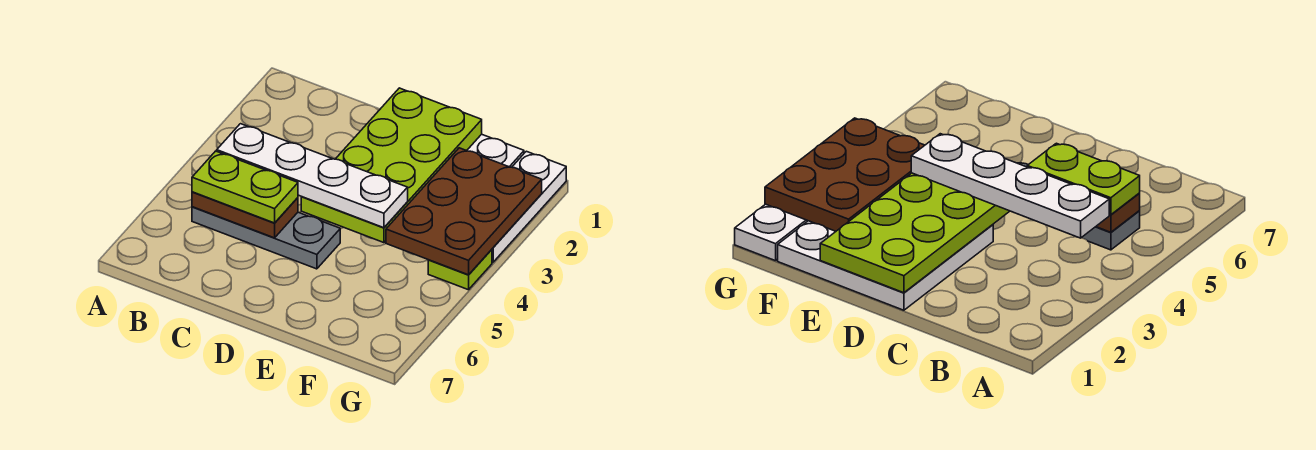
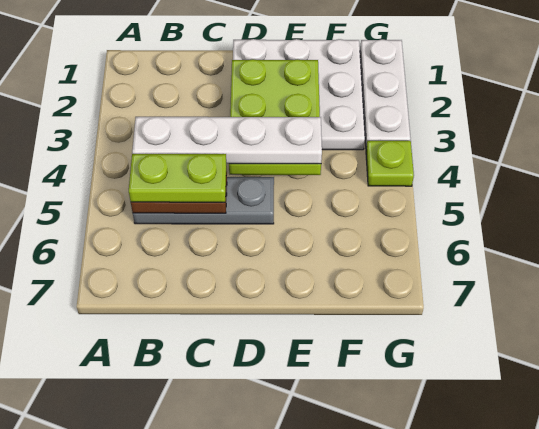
lime 2x4 plate [301,88,482,243] -> lime 2x3 plate [229,59,321,175]
brown 2x3 plate [386,148,542,275] -> none

